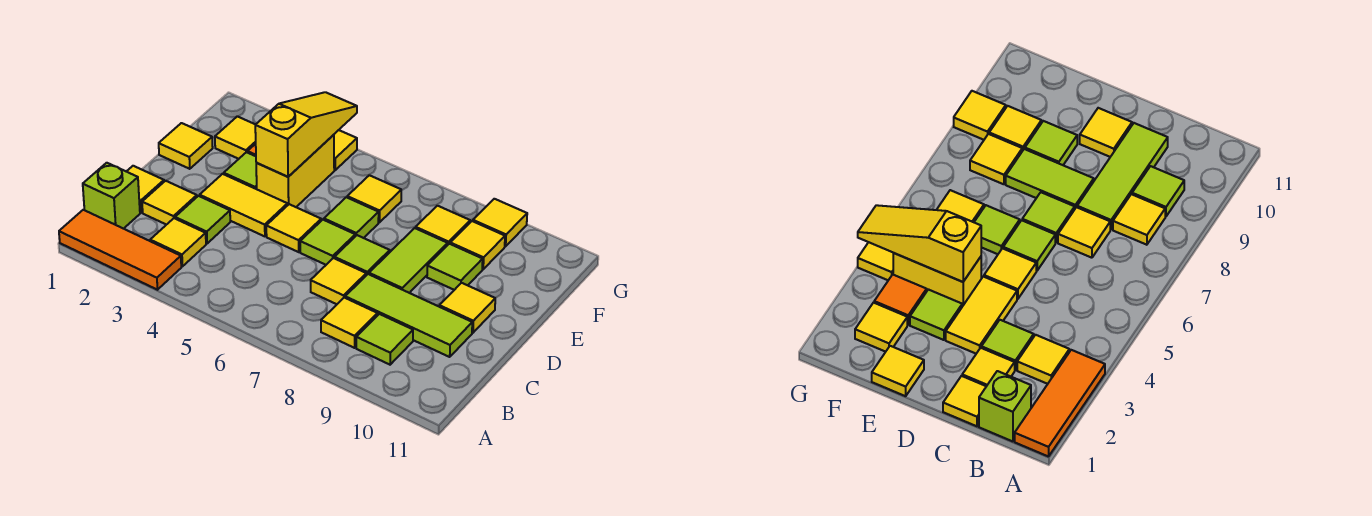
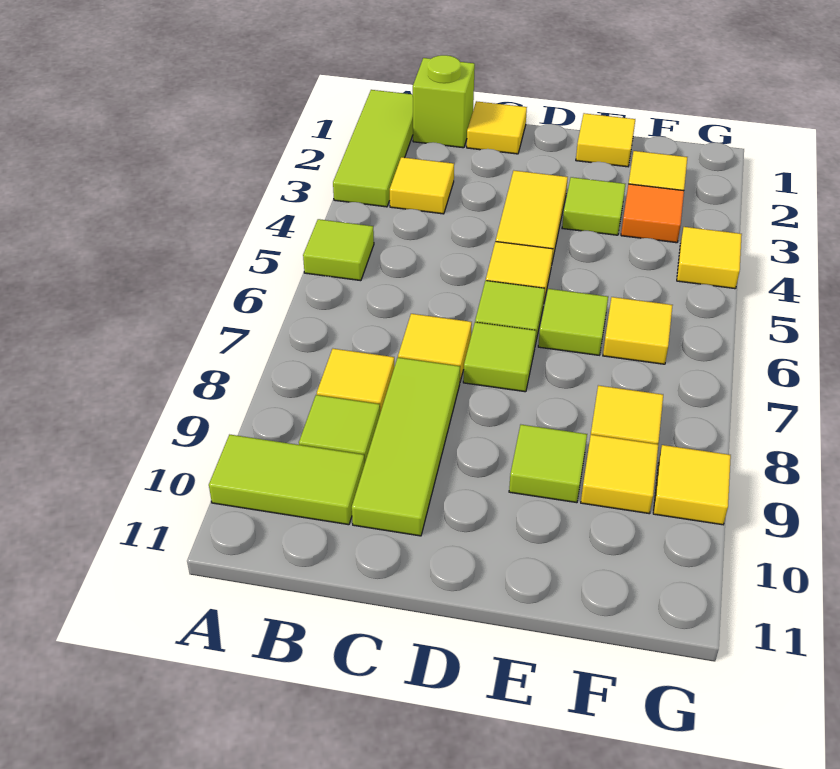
orange 1x3 tile [59,210,181,290] -> lime 1x3 tile [333,90,413,207]
yellow 1x1 tile [142,181,197,225] -> none
lime 1x1 tile [175,196,230,243] -> lime 1x1 tile moved to [303,219,374,281]
lime 1x2 tile [369,228,448,293] -> lime 1x2 tile moved to [209,435,365,525]
yellow 1x1 tile [439,283,495,333] -> none
yellow 1x2 brick [256,135,334,207] -> none
yellow 1x3 slope [255,92,357,177] -> none

